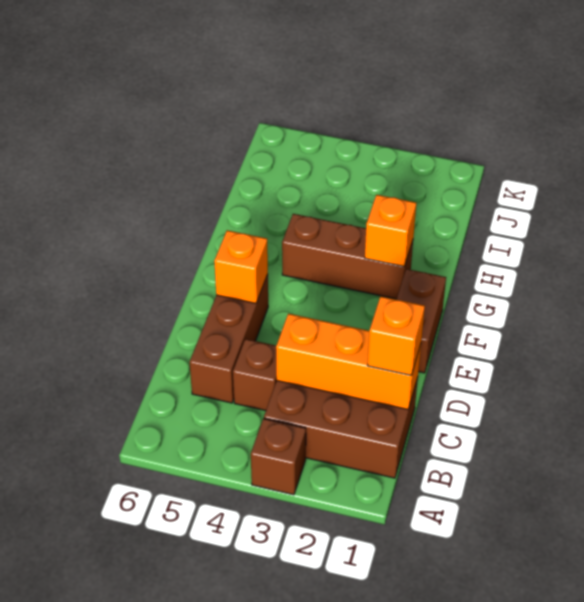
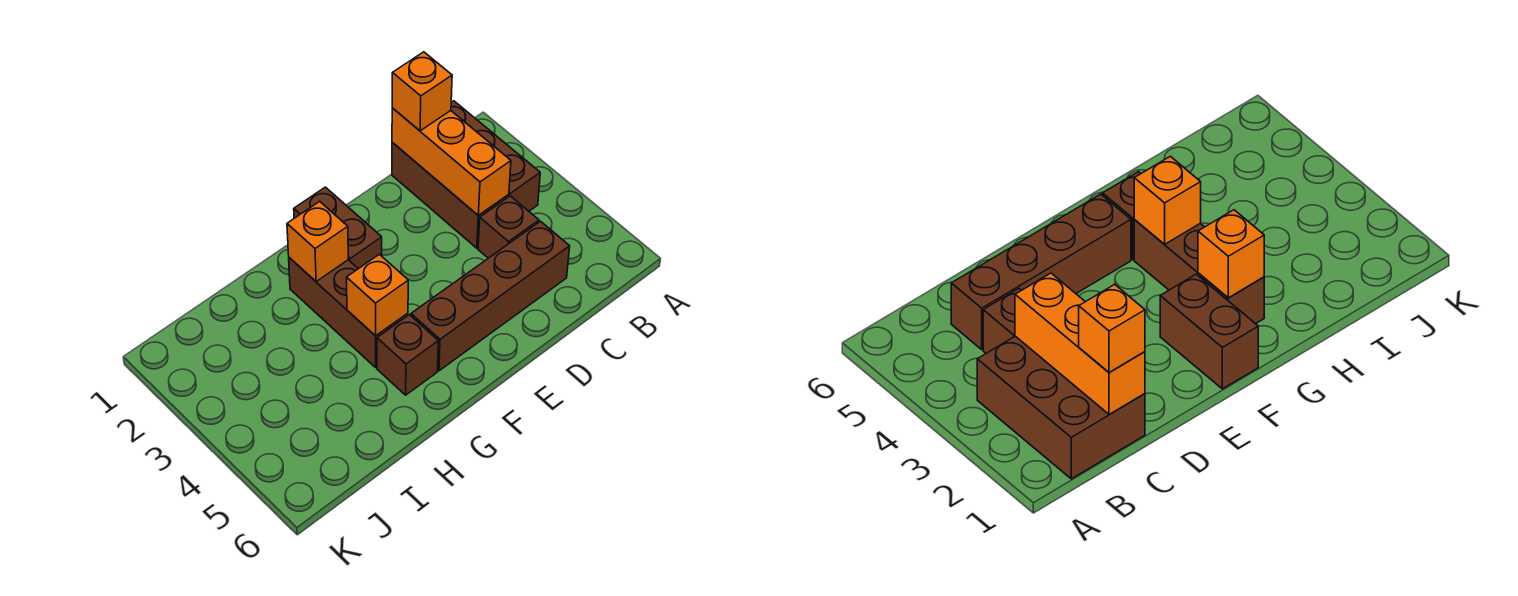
brown 1x1 brick [251,418,306,495] -> brown 1x1 brick moved to [377,315,438,395]
brown 1x3 brick [190,274,268,403] -> brown 1x4 brick [411,221,570,371]
brown 1x2 brick [397,269,446,373] -> brown 1x2 brick turned to [294,187,382,269]
orange 1x1 brick [214,230,268,303] -> orange 1x1 brick moved to [347,254,408,336]

